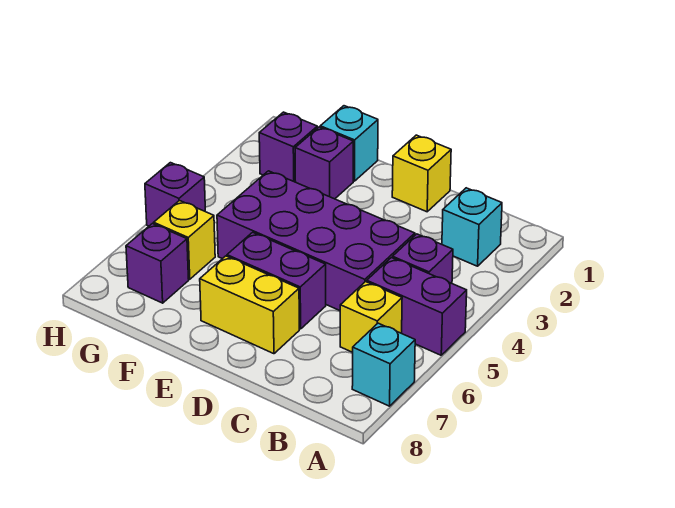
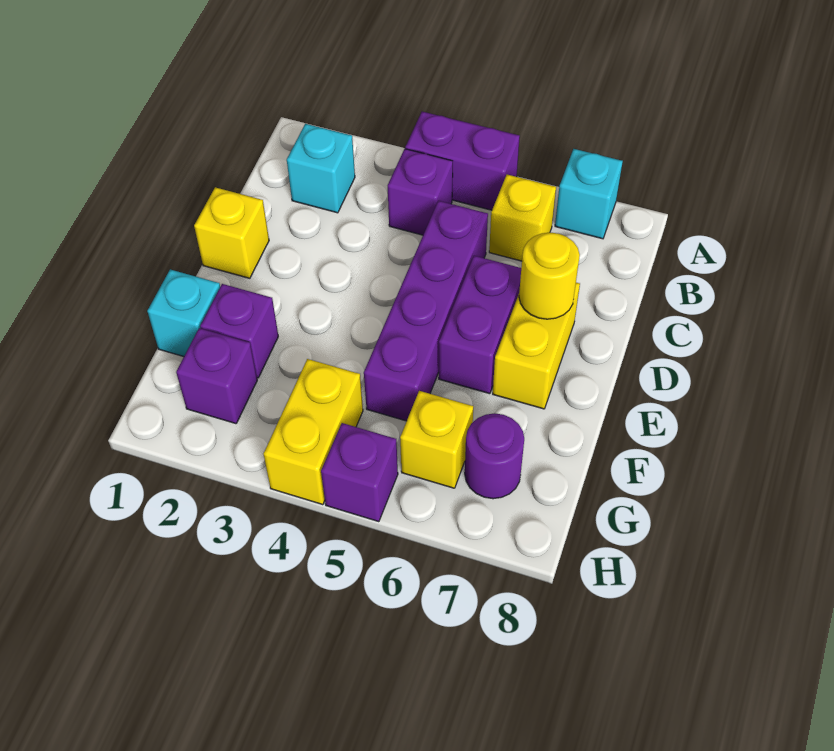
purple 1x2 brick [367,258,467,355] -> purple 1x2 brick turned to [405,112,520,210]
purple 2x4 brick [217,171,415,311] -> purple 1x4 brick [364,201,488,421]
none -> yellow 1x1 round brick [519,233,580,319]
none -> yellow 1x2 brick [263,359,363,505]
purple 1x1 brick [126,224,189,303] -> purple 1x1 round brick [465,413,524,499]

